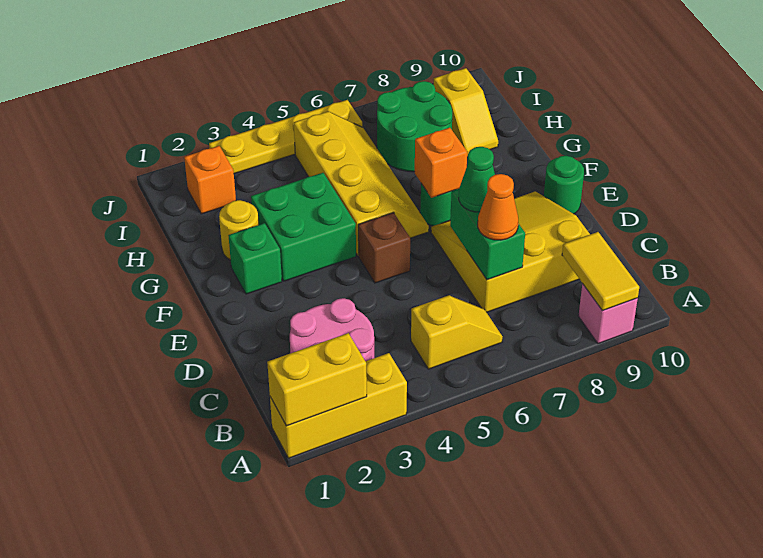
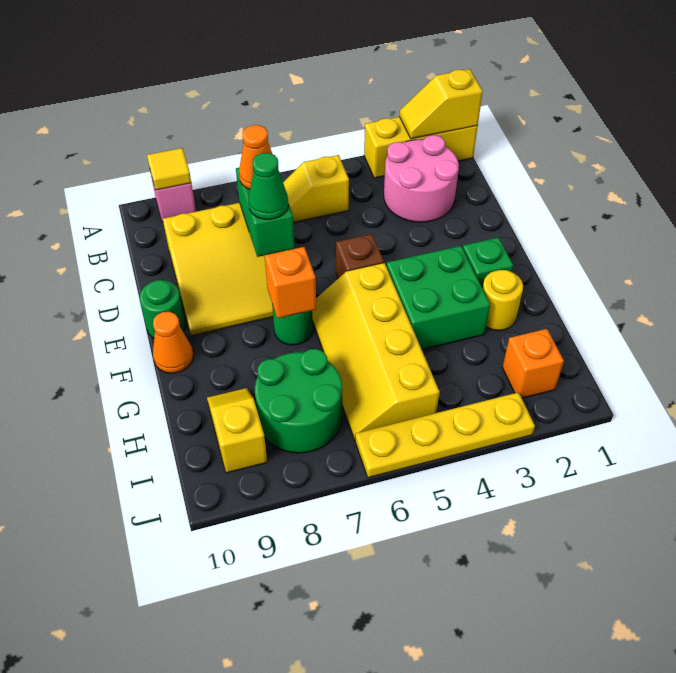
yellow 1x2 brick [267,333,367,426] -> yellow 1x2 slope [399,69,483,139]
yellow 1x2 tile [562,232,639,311] -> yellow 1x1 tile [147,148,191,190]
none -> orange 1x1 cone [153,312,193,373]

